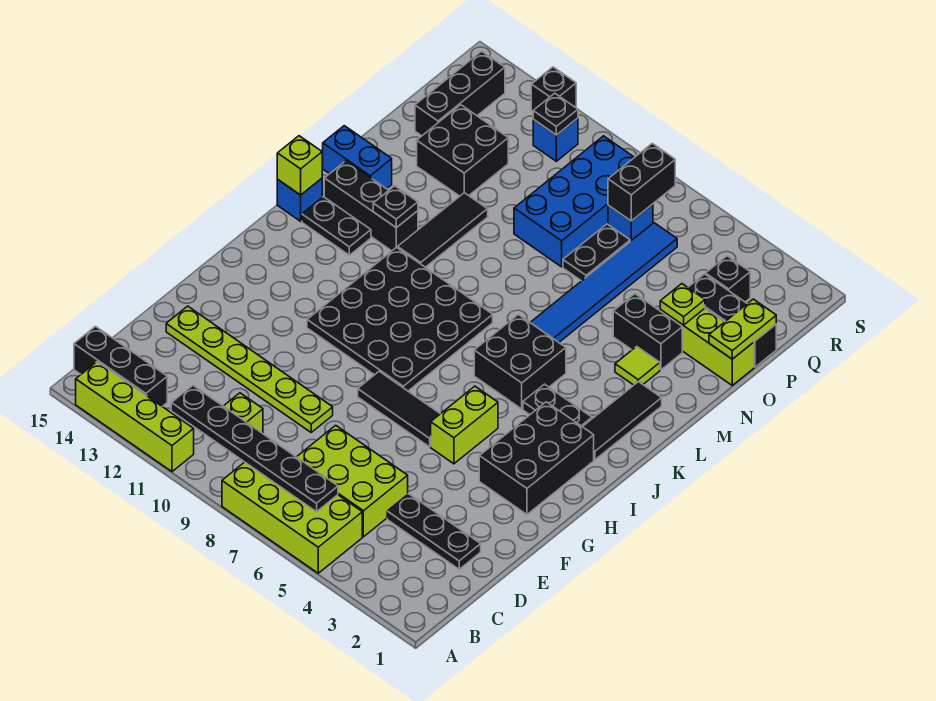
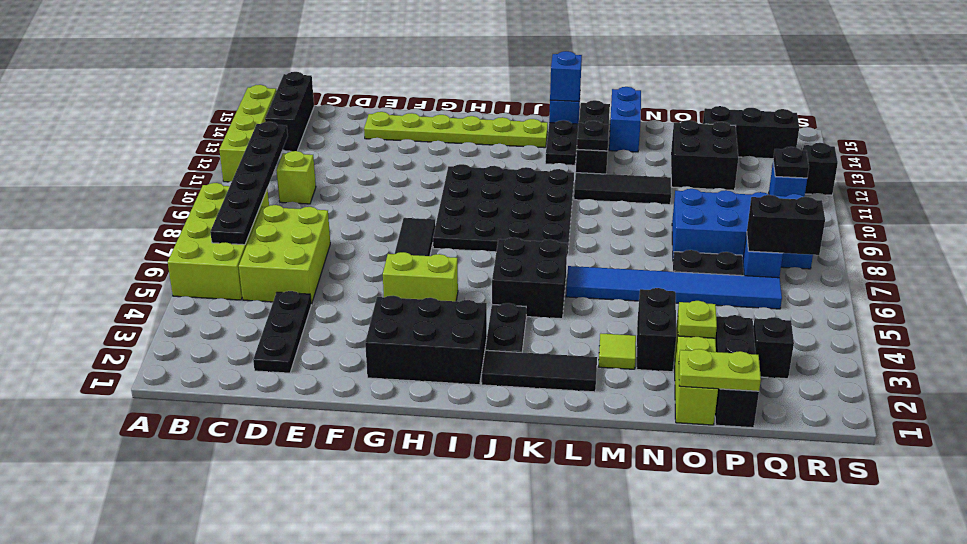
lime 1x6 plate [166,306,333,432] -> lime 1x6 plate turned to [364,112,548,148]
lime 1x1 brick [277,136,322,195] -> blue 1x1 brick [550,51,582,102]

